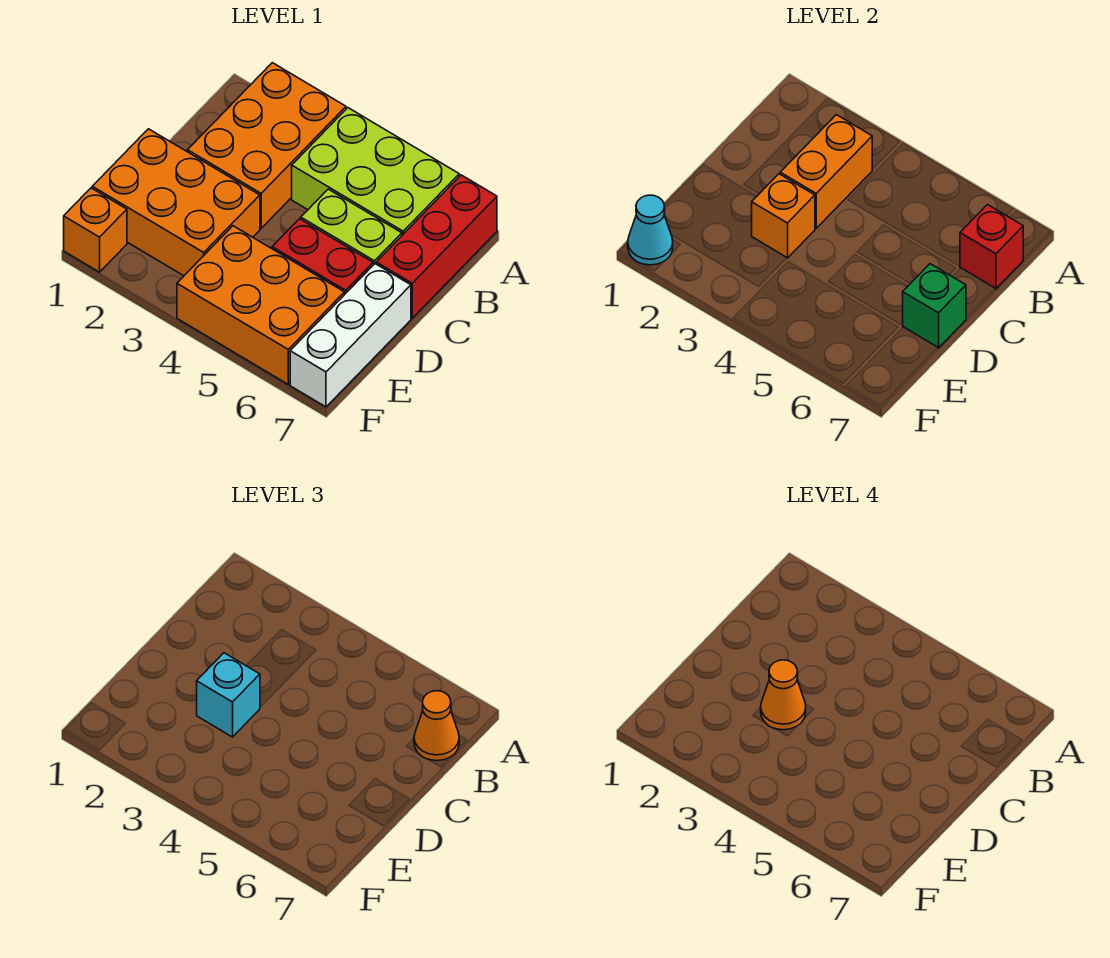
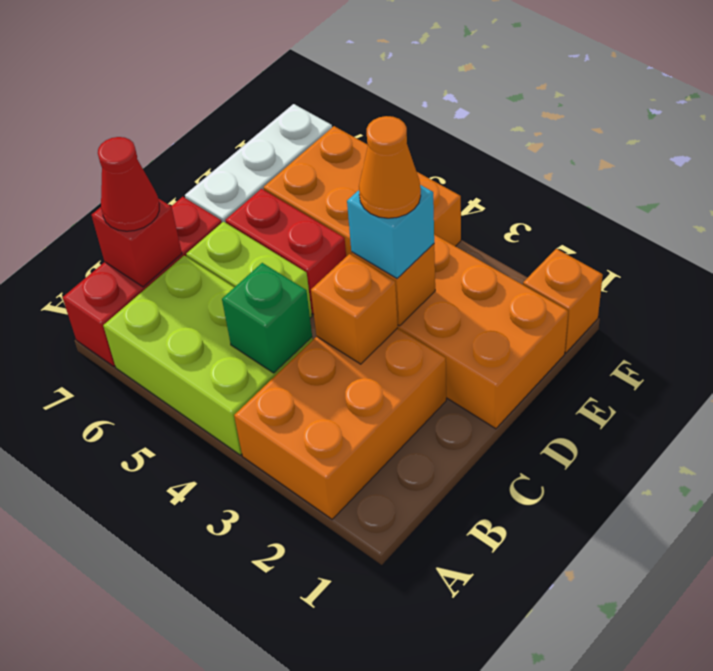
orange 1x2 brick [780,115,872,228] -> orange 1x1 brick [311,254,398,364]
orange 1x1 cone [414,691,459,761] -> red 1x1 cone [98,137,159,231]
green 1x1 brick [903,264,966,348] -> green 1x1 brick moved to [222,263,312,373]
cyan 1x1 cone [628,195,673,265] -> none

